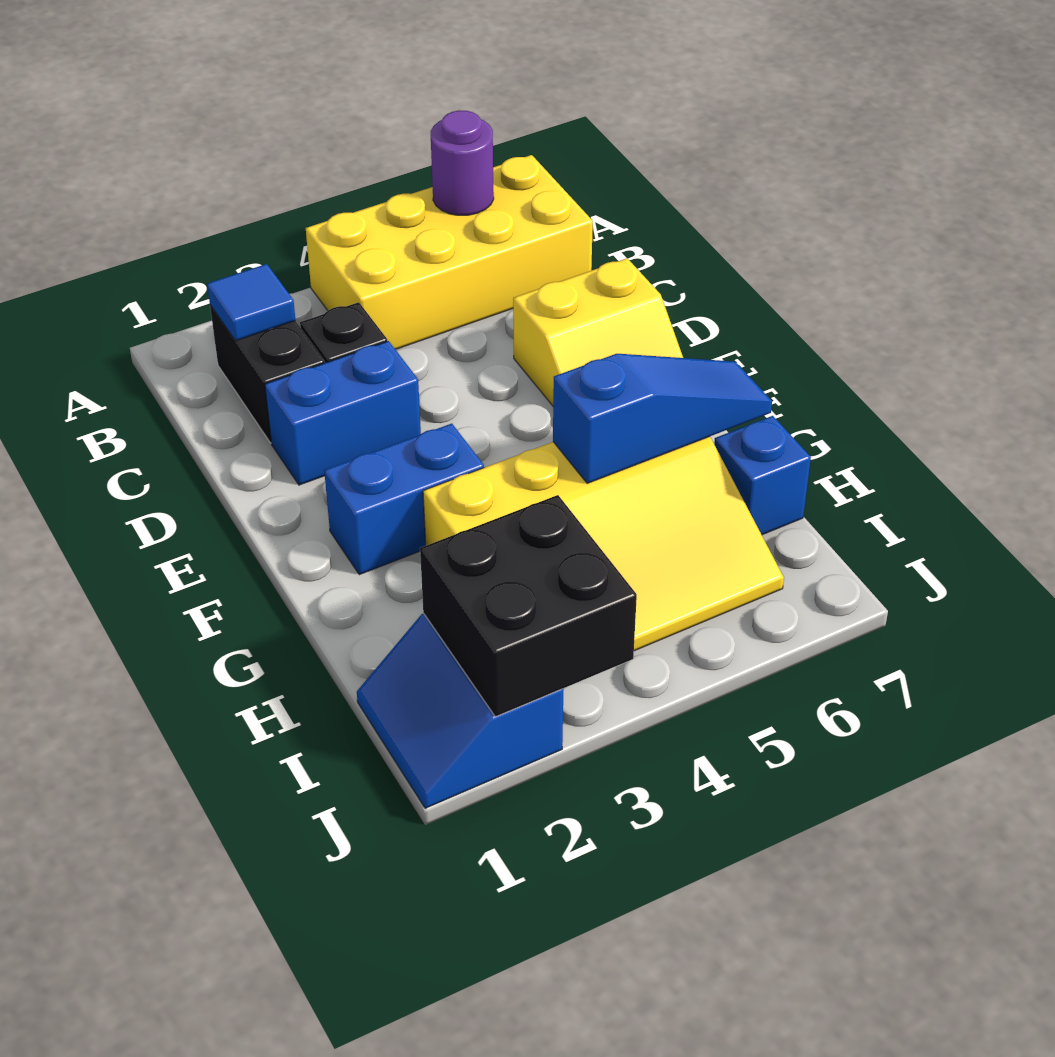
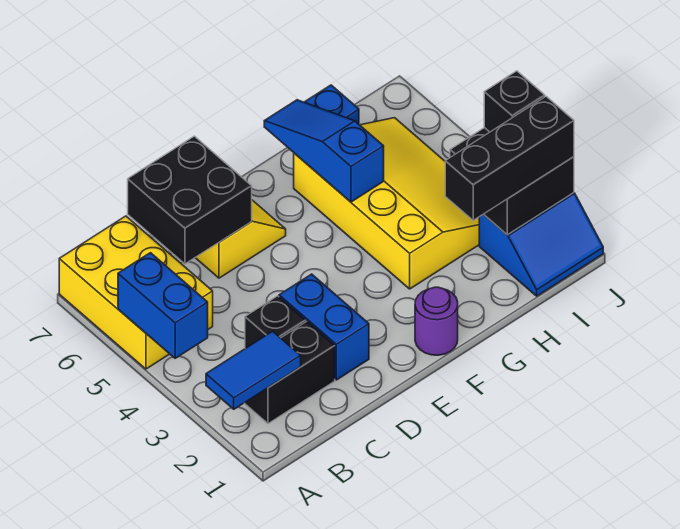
yellow 2x4 brick [306,155,593,349] -> yellow 2x3 brick [59,216,213,369]
purple 1x1 round brick [431,111,494,215] -> purple 1x1 round brick moved to [415,287,458,355]
blue 1x1 tile [207,264,296,341] -> blue 1x2 tile [206,331,301,409]
none -> black 2x2 brick [128,136,252,264]
blue 1x2 brick [324,424,484,575] -> blue 1x2 brick moved to [118,253,208,358]
none -> black 1x3 brick [445,97,574,220]
none -> black 1x1 brick [484,71,545,132]

